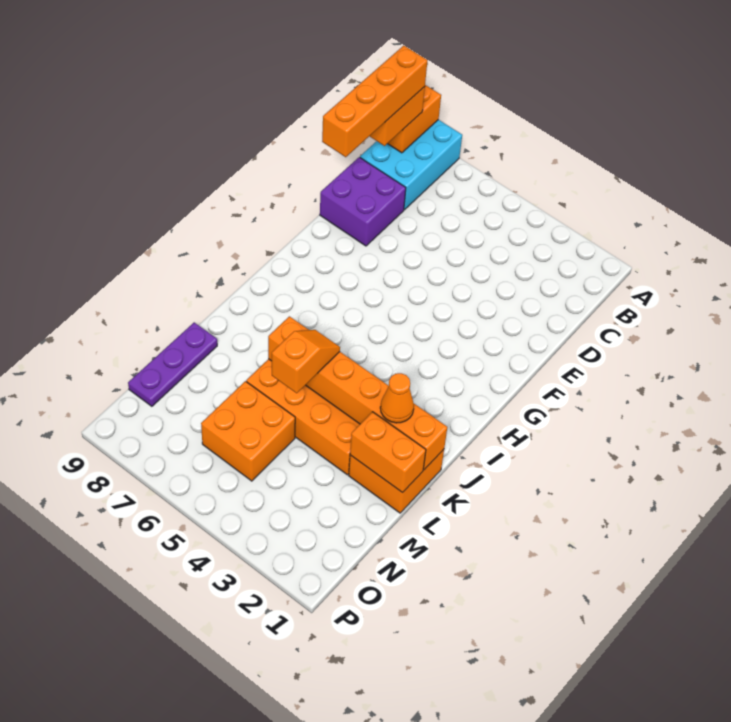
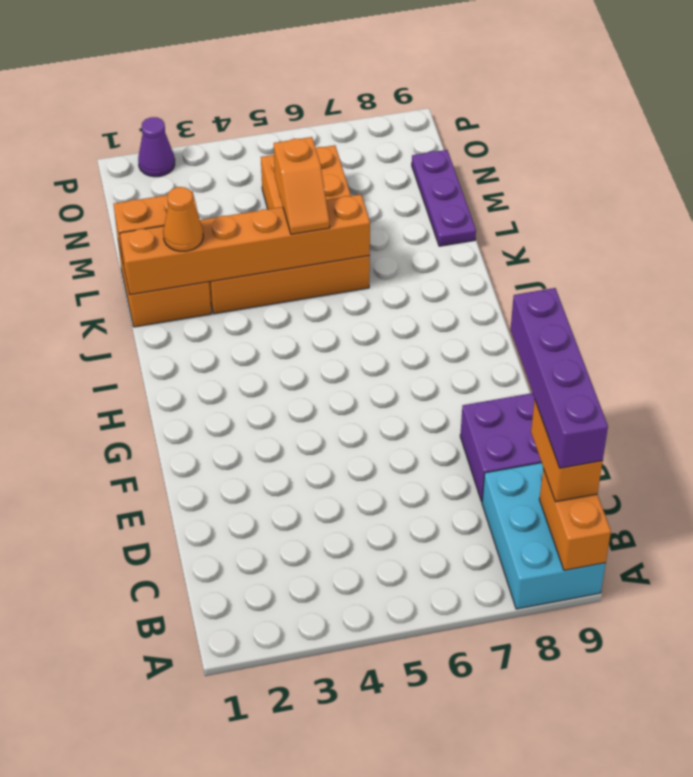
orange 1x4 brick [322,46,428,157] -> purple 1x4 brick [510,288,608,468]
none -> purple 1x1 cone [138,117,175,177]

